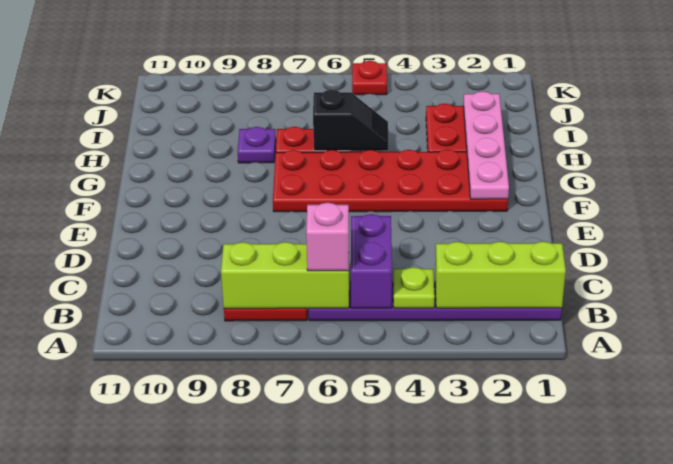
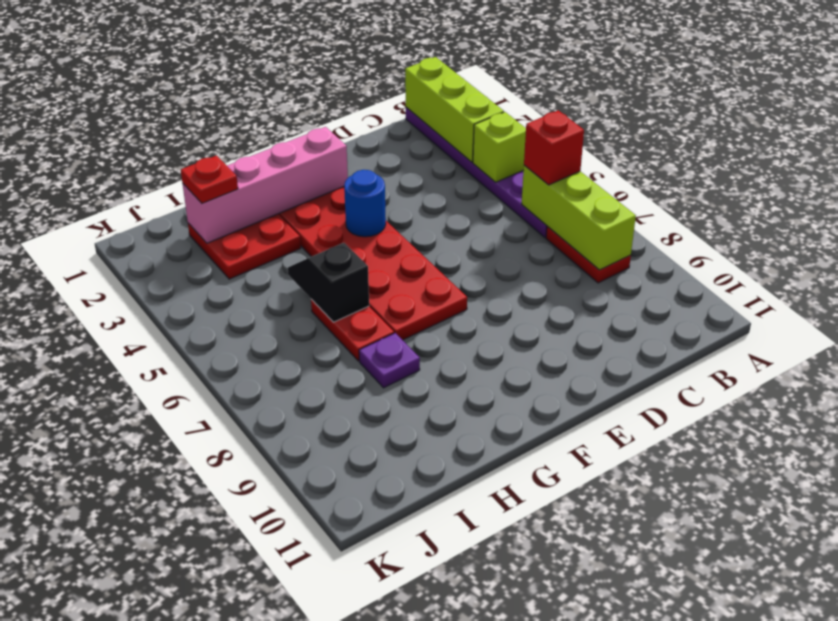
lime 1x1 plate [393,267,435,308] -> lime 1x1 brick [473,112,526,182]
purple 1x2 brick [351,214,392,308] -> none
pink 1x1 brick [306,203,349,271] -> red 1x1 brick [524,110,584,185]
pink 1x4 plate [463,91,509,199] -> pink 1x4 brick [183,127,348,243]
none -> blue 1x1 round brick [344,170,386,237]
red 1x1 plate [352,61,387,95] -> red 1x1 plate moved to [181,156,238,203]

